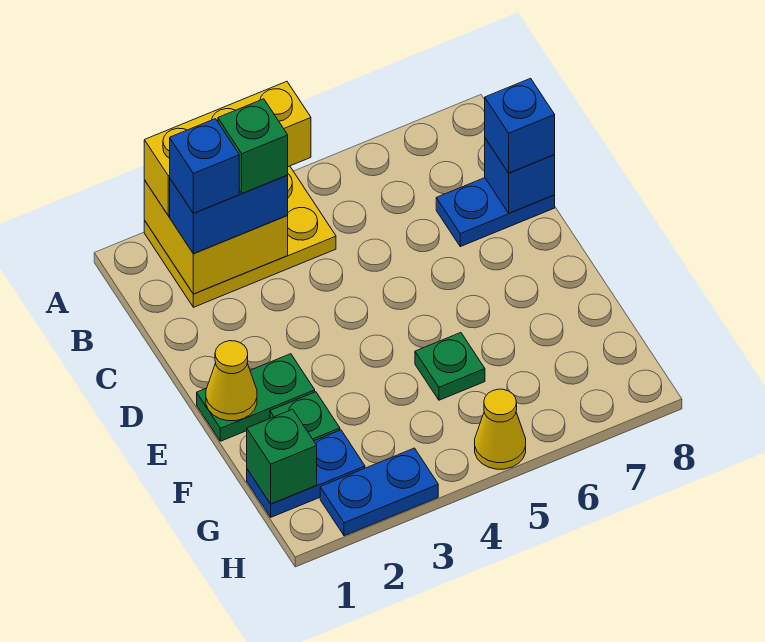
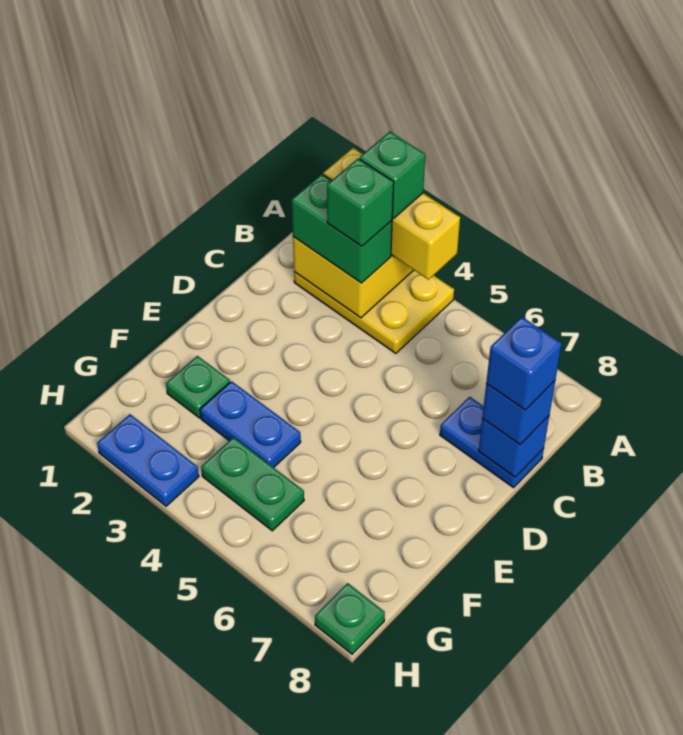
blue 1x2 brick [170,175,288,254] -> green 1x2 brick [292,174,392,283]
blue 1x1 brick [170,119,239,213] -> blue 1x1 brick moved to [486,317,562,410]
green 1x2 plate [197,354,315,441] -> green 1x2 plate moved to [201,437,304,531]
yellow 1x1 cone [206,341,257,421] -> none
green 1x1 plate [415,333,485,400] -> green 1x1 plate moved to [315,583,385,654]
blue 1x2 plate [247,430,365,517] -> blue 1x2 plate moved to [200,381,301,467]
green 1x1 brick [247,409,317,504] -> green 1x1 brick moved to [360,132,425,219]
yellow 1x1 cone [475,389,526,469] -> none

